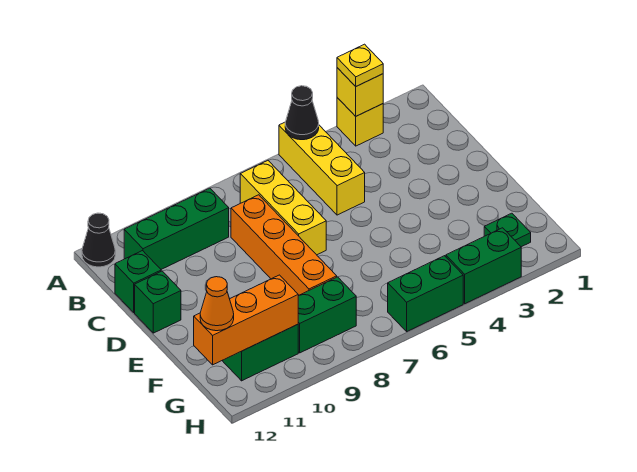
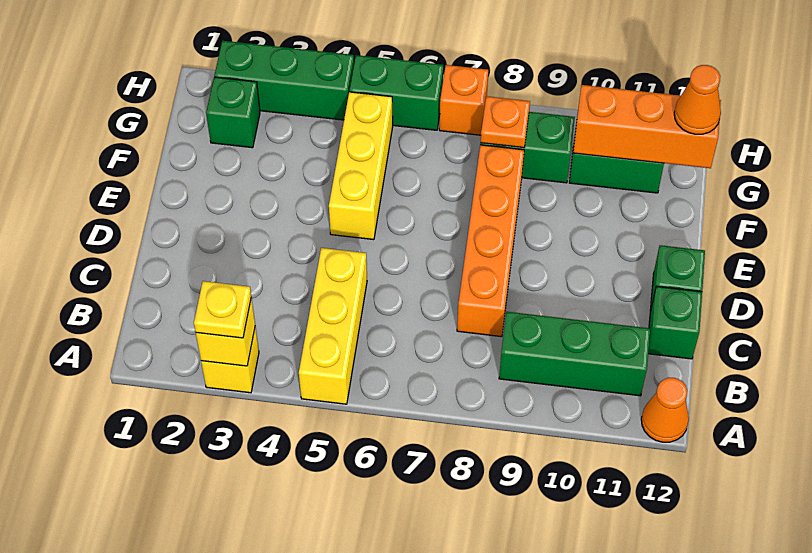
black 1x1 cone [285,86,319,140] -> none
black 1x1 cone [82,213,115,267] -> orange 1x1 cone [641,378,689,442]
yellow 1x3 brick [240,160,326,255] -> yellow 1x3 brick moved to [329,92,393,240]
green 1x1 plate [484,213,531,247] -> green 1x1 brick [206,77,260,148]
none -> orange 1x1 plate [481,96,530,148]
green 1x2 brick [446,228,521,304] -> green 1x3 brick [214,41,354,120]
none -> orange 1x1 brick [439,65,488,135]

